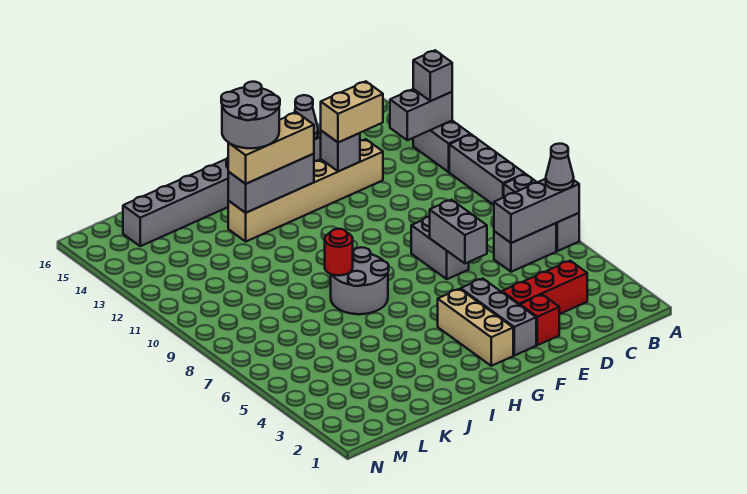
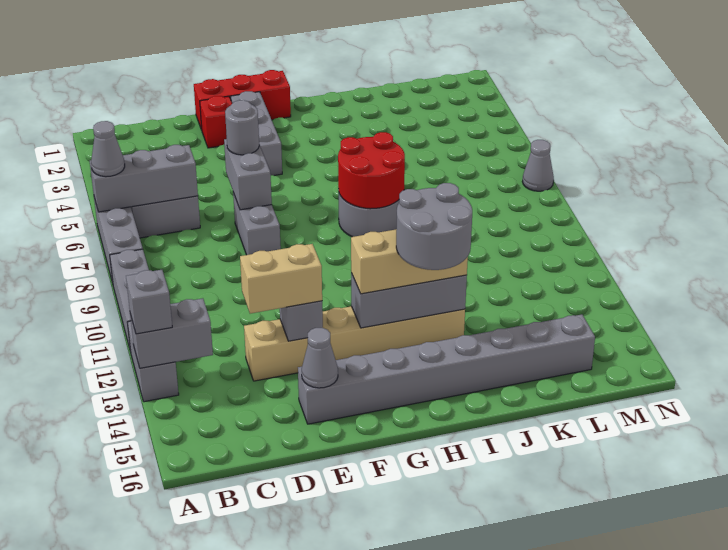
red 1x3 brick [502,261,587,314] -> red 1x3 brick moved to [194,70,291,130]
none -> grey 1x1 round brick [225,100,259,155]
tan 1x3 brick [438,289,513,366] -> none
red 1x1 round brick [325,229,353,275] -> red 2x2 round brick [338,132,405,209]
none -> grey 1x1 cone [522,140,554,191]

